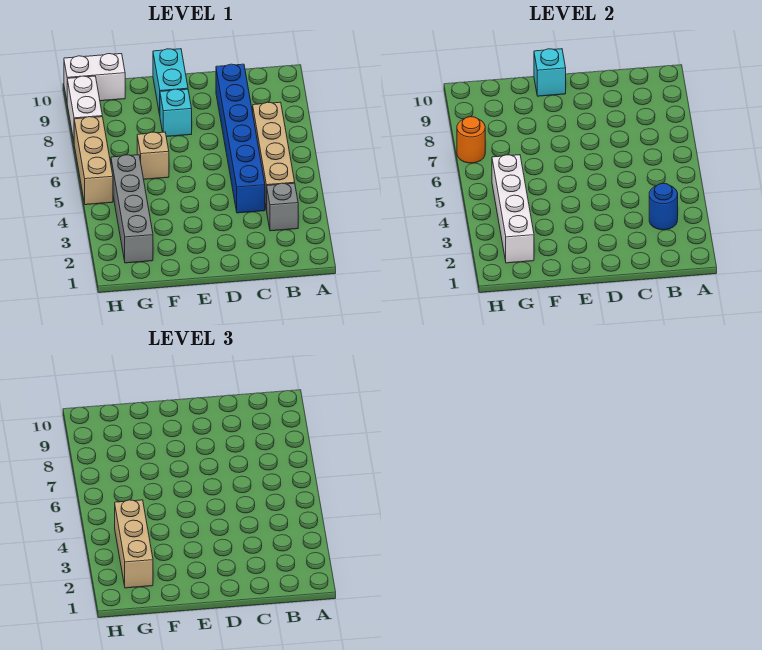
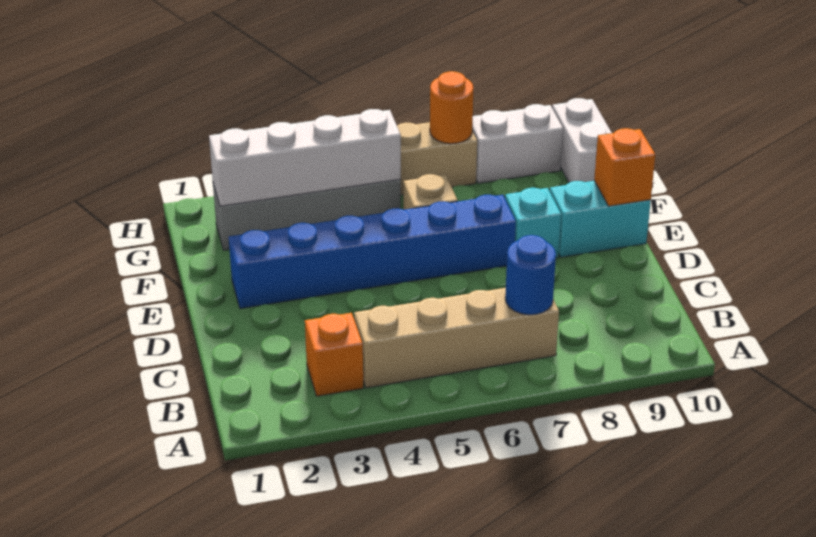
grey 1x1 brick [267,183,298,231] -> orange 1x1 brick [305,313,363,396]
blue 1x1 round brick [649,183,678,230] -> blue 1x1 round brick moved to [505,235,556,315]
blue 1x6 brick [216,64,265,213] -> blue 1x6 brick moved to [229,195,516,309]
cyan 1x1 brick [534,49,566,96] -> orange 1x1 brick [594,128,655,206]
tan 1x3 brick [115,500,153,588] -> none

